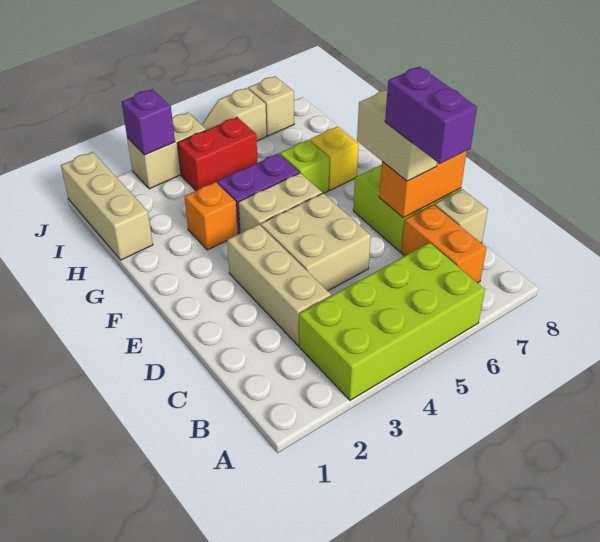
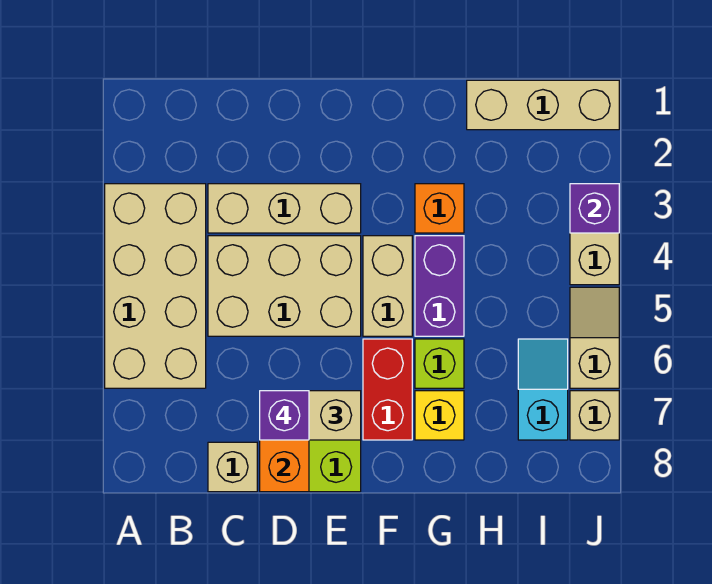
lime 2x4 brick [299,243,485,400] -> tan 2x4 brick [105,184,206,388]
orange 1x2 brick [401,205,486,283] -> none
purple 1x2 brick [385,67,477,164] -> purple 1x1 brick [260,391,309,440]
tan 2x2 brick [261,193,371,291] -> tan 2x3 brick [208,236,361,336]
red 1x2 brick [178,117,257,191] -> red 1x2 brick moved to [363,339,412,440]
none -> cyan 1x2 slope [518,339,568,440]

